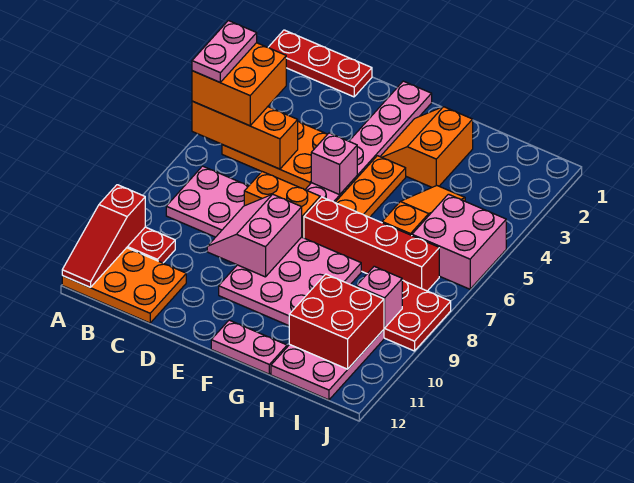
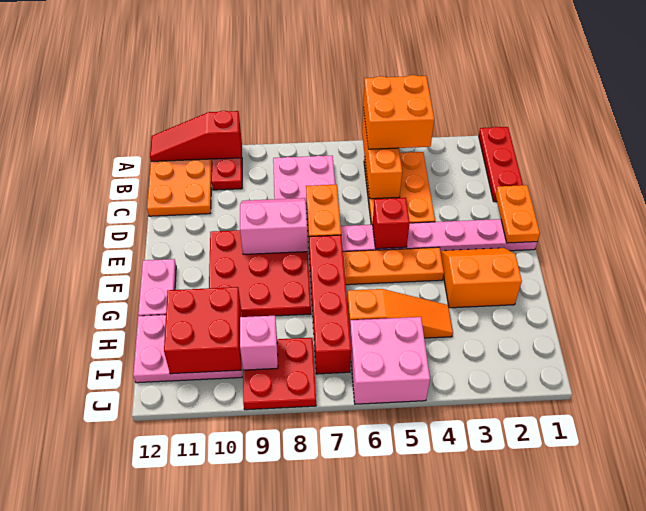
pink 1x2 plate [192,21,257,82] -> none
none -> orange 1x2 plate [496,185,540,243]
pink 1x1 brick [311,133,357,195] -> red 1x1 brick [372,198,410,249]
pink 3x3 plate [219,237,361,326] -> red 3x3 plate [209,230,311,317]

